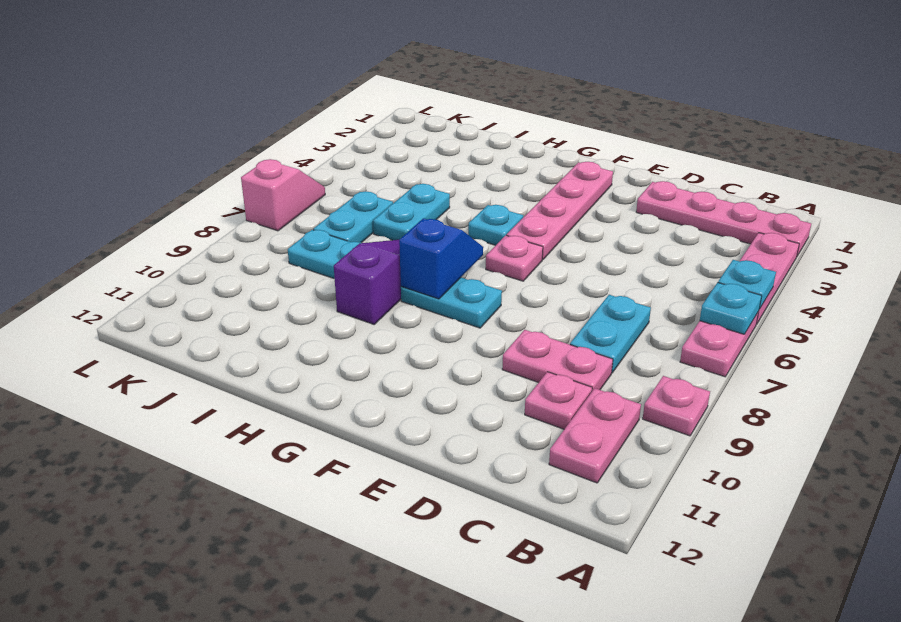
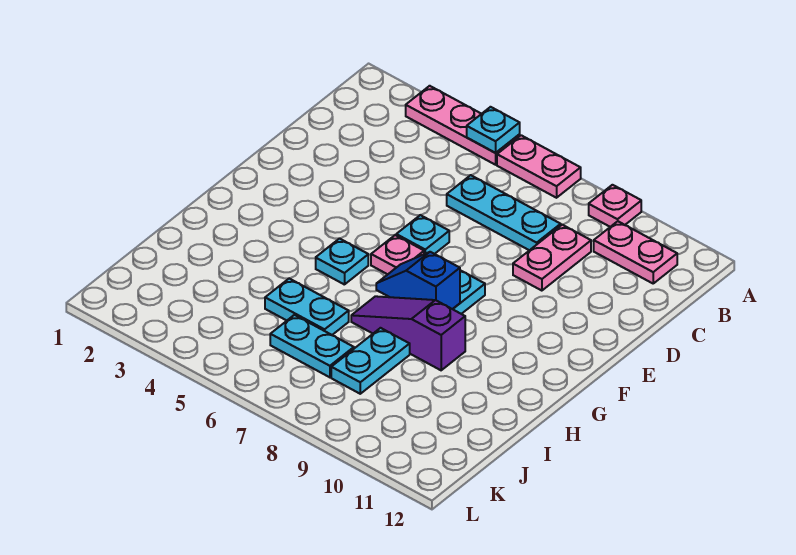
pink 1x4 plate [636,181,811,256] -> none
cyan 1x1 plate [700,283,762,334] -> cyan 1x1 plate moved to [396,215,449,254]
cyan 1x2 plate [570,295,651,373] -> cyan 1x3 plate [447,175,561,250]
pink 1x1 plate [525,372,592,429] -> none
pink 1x4 plate [507,162,613,260] -> none
pink 1x2 slope [241,159,325,231] -> none

